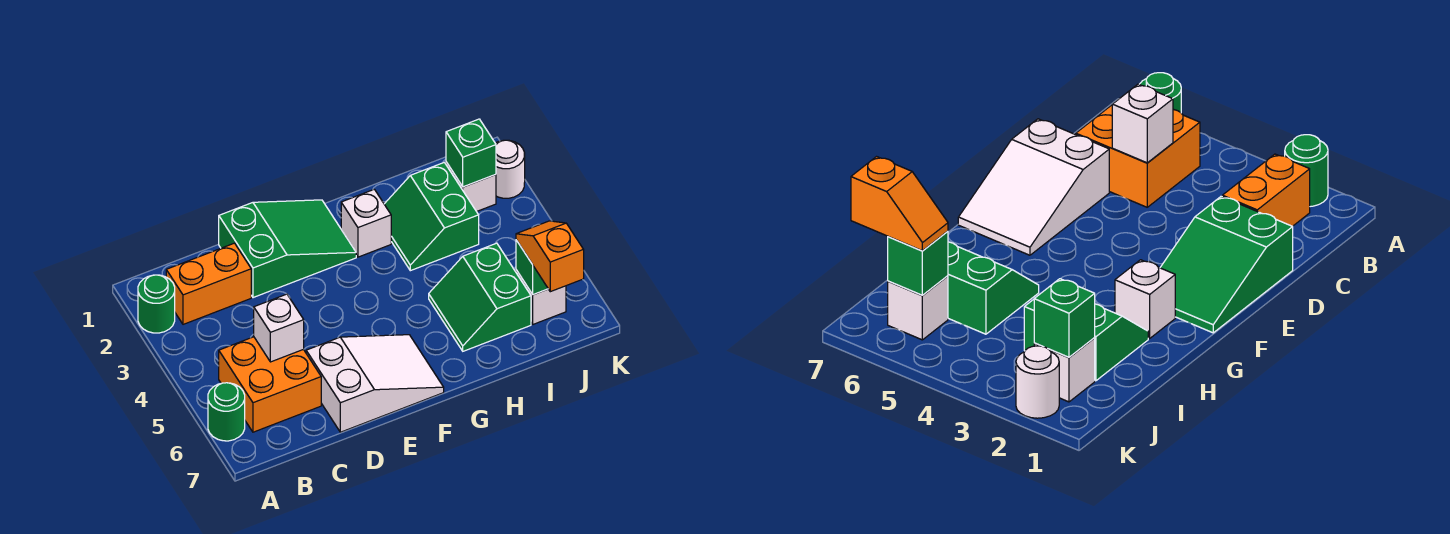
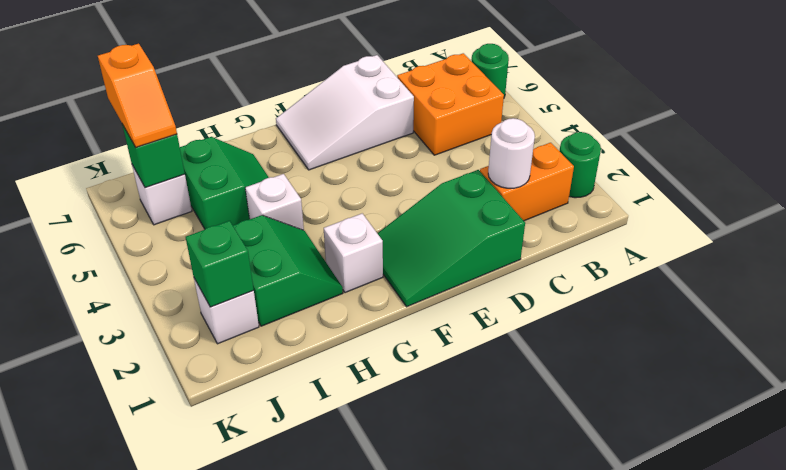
white 1x1 brick [254,294,304,362] -> white 1x1 brick moved to [245,174,304,230]
white 1x1 round brick [495,140,525,198] -> white 1x1 round brick moved to [488,118,535,188]

